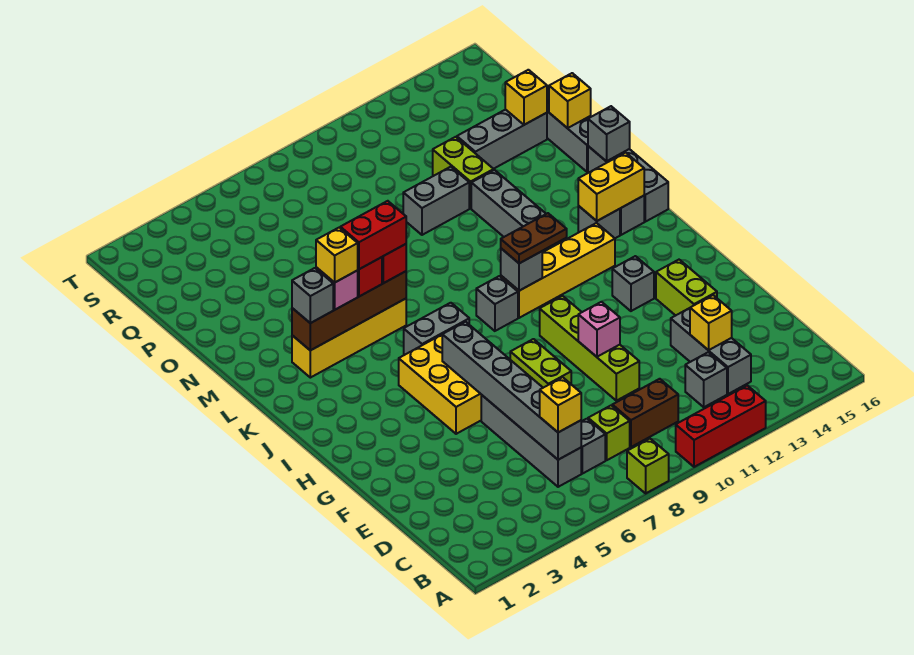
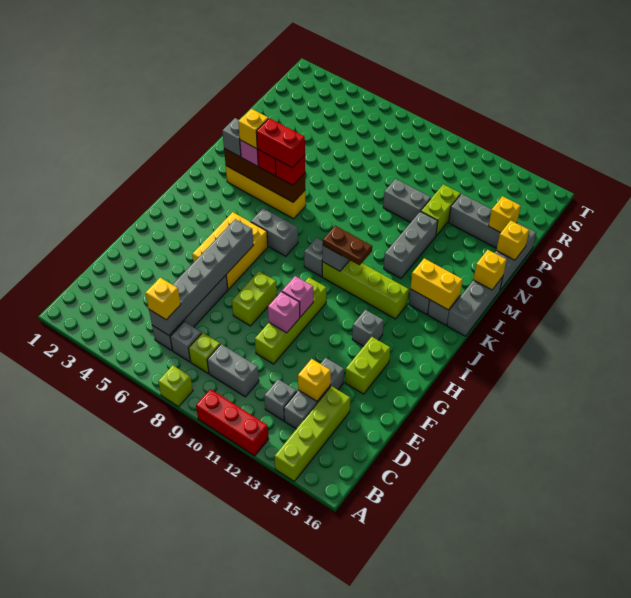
none -> lime 1x4 brick [275,386,350,481]
brown 1x2 brick [612,379,678,447] -> grey 1x2 brick [207,344,259,397]
none -> pink 1x1 brick [282,276,313,317]
yellow 1x4 brick [500,223,615,318] -> lime 1x4 brick [322,261,409,319]
grey 1x1 brick [588,106,630,161] -> yellow 1x1 brick [473,250,506,290]

